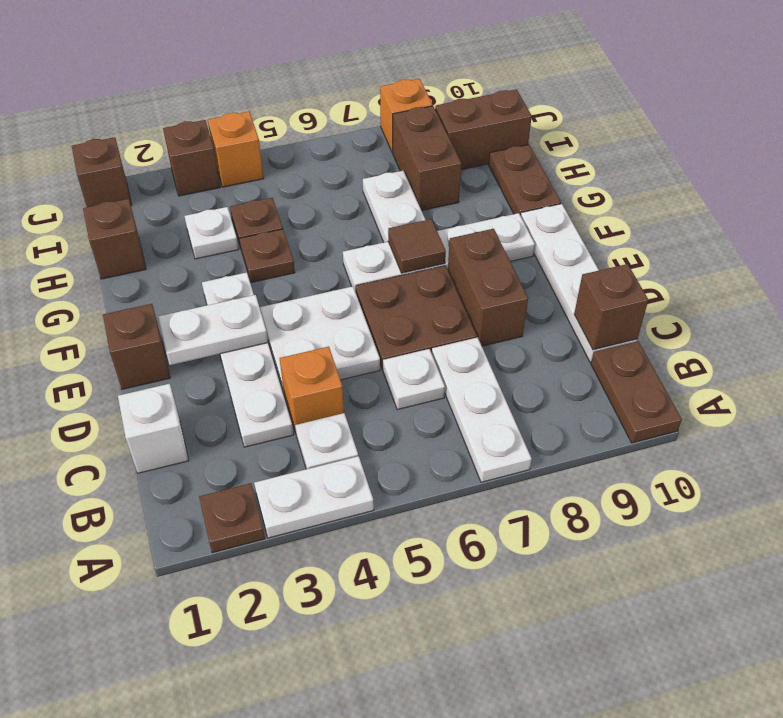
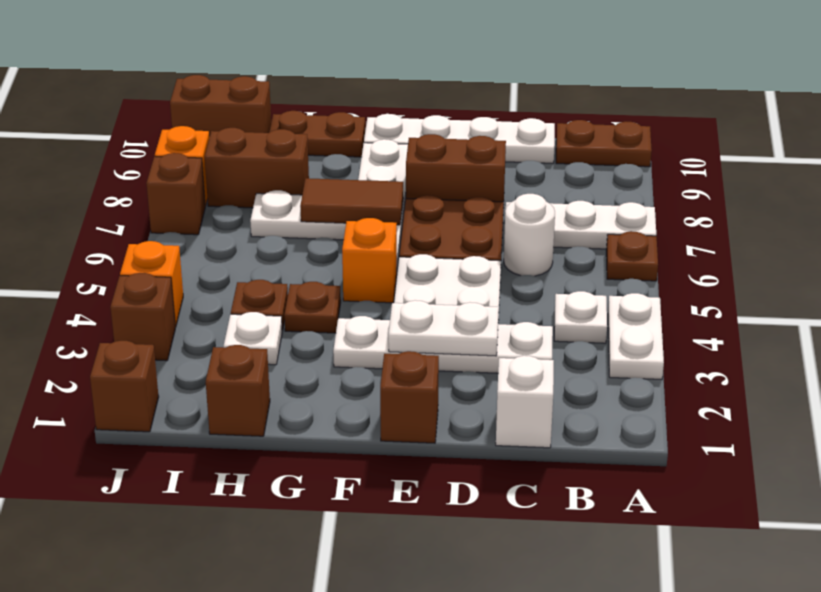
brown 1x1 plate [199,483,265,553] -> brown 1x1 plate moved to [606,231,658,281]
orange 1x1 brick [280,347,344,433] -> orange 1x1 brick moved to [342,218,397,303]
white 1x1 plate [383,349,445,410] -> white 1x1 round brick [504,194,555,276]
brown 1x1 brick [574,264,648,350] -> brown 1x1 brick moved to [146,153,205,235]
white 1x2 plate [158,295,268,365] -> white 1x2 plate turned to [388,300,499,356]
brown 1x1 tile [388,219,446,273] -> brown 1x2 tile [300,178,403,225]
brown 1x2 brick [435,89,532,170] -> brown 1x2 brick turned to [170,75,271,137]

